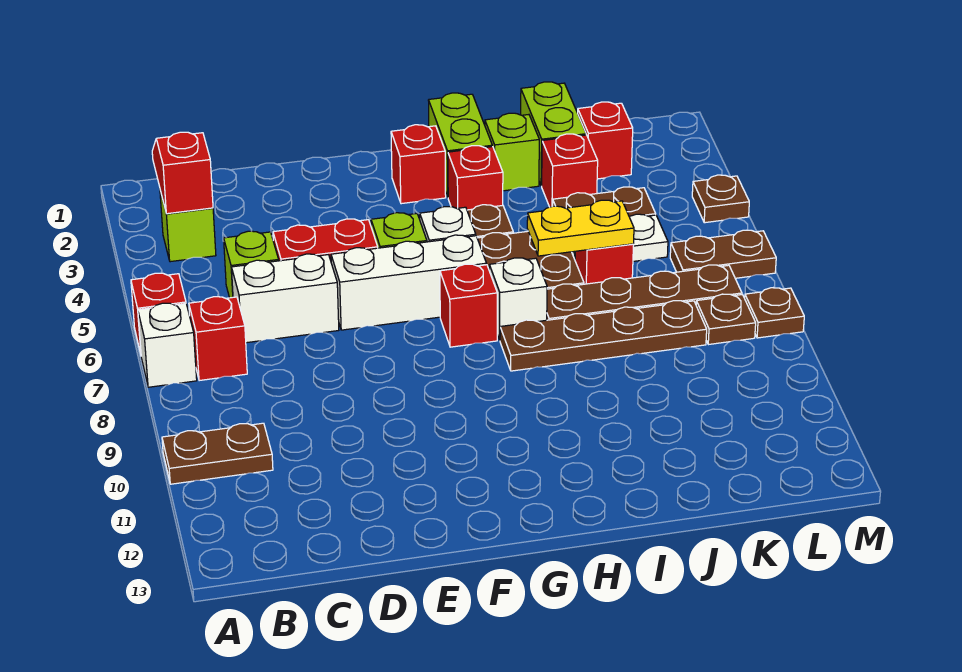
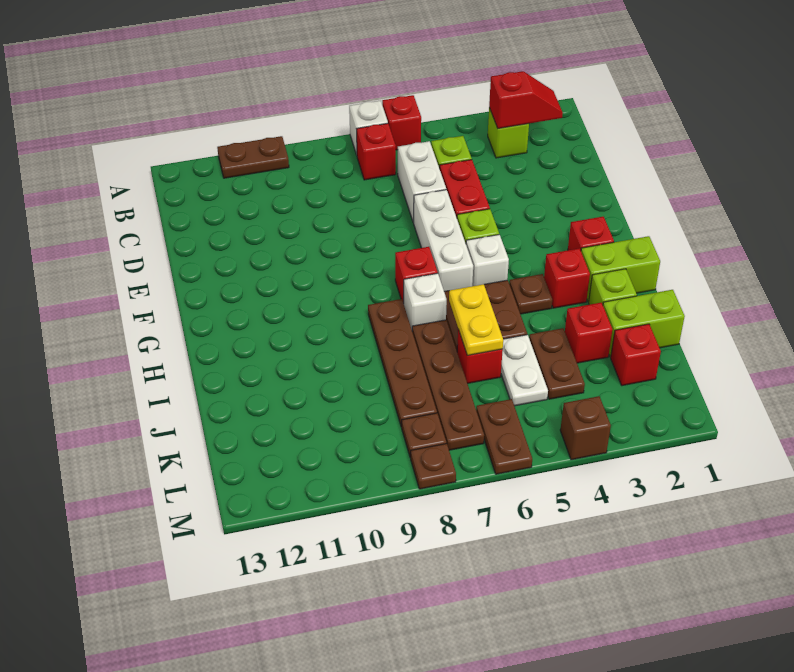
brown 1x2 plate [162,423,273,484] -> brown 1x2 plate turned to [217,136,289,178]
brown 1x1 plate [692,175,749,223] -> brown 1x1 brick [560,396,611,460]

